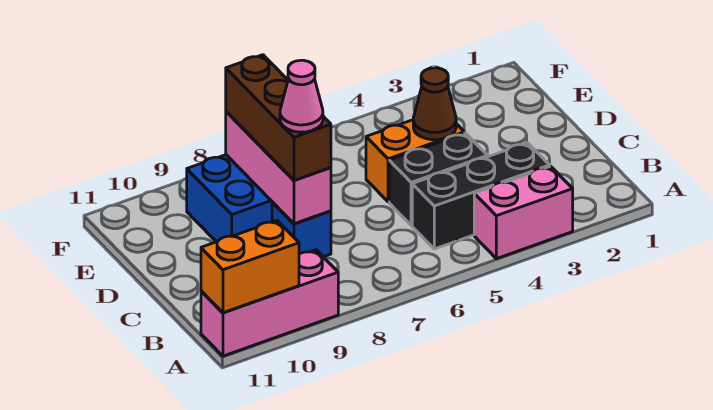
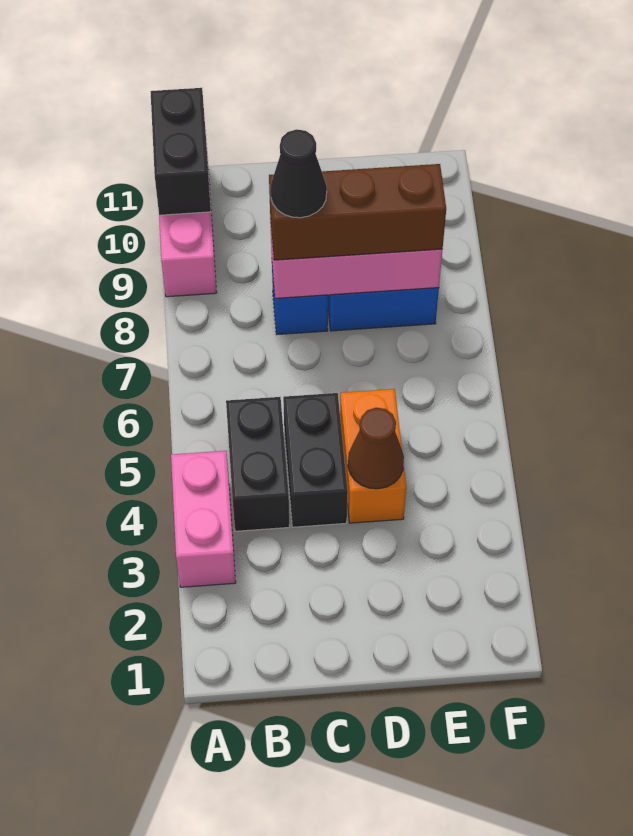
orange 1x2 brick [201,221,299,313] -> black 1x2 brick [151,88,211,215]
black 1x3 brick [412,143,550,249] -> black 1x2 brick [226,397,290,531]
pink 1x1 cone [280,60,323,132] -> black 1x1 cone [271,129,327,218]

